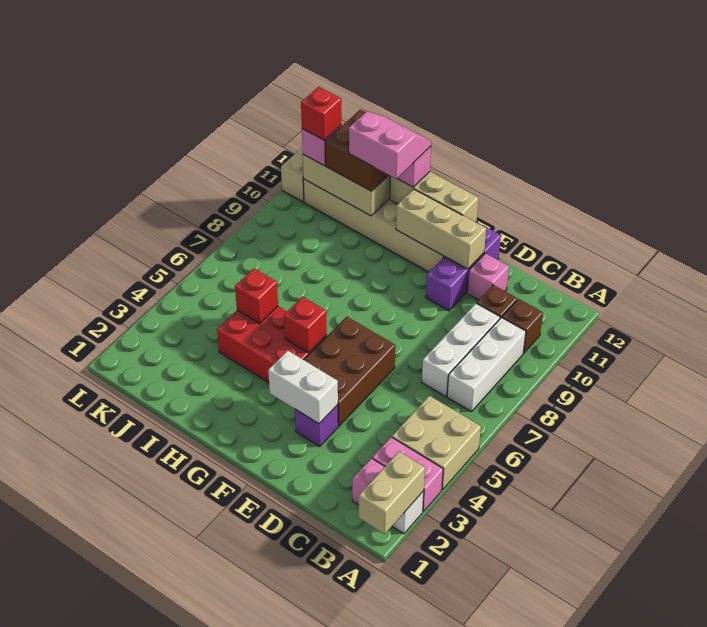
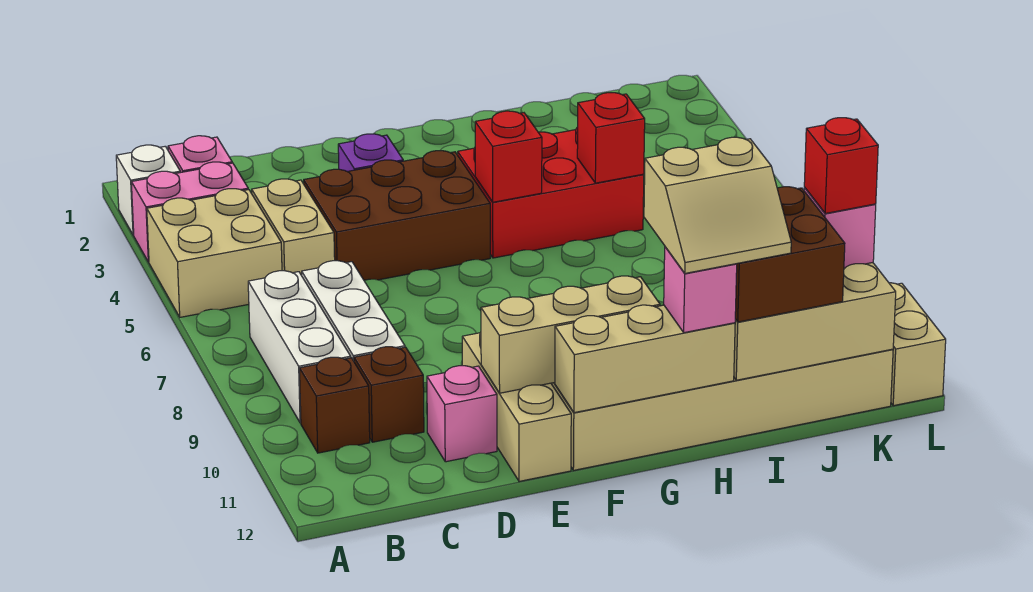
tan 1x2 brick [359,452,425,534] -> tan 1x2 brick moved to [252,179,335,275]
white 1x2 brick [268,351,338,424] -> none
brown 2x3 brick [304,317,395,426] -> brown 2x3 brick turned to [304,151,490,280]
purple 1x3 brick [426,223,501,311] -> tan 1x3 brick [462,333,571,481]
pink 2x2 slope [349,111,431,179] -> tan 2x2 slope [644,137,791,273]

